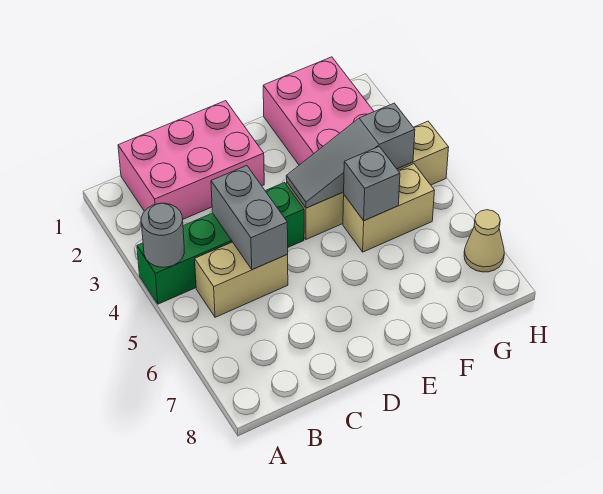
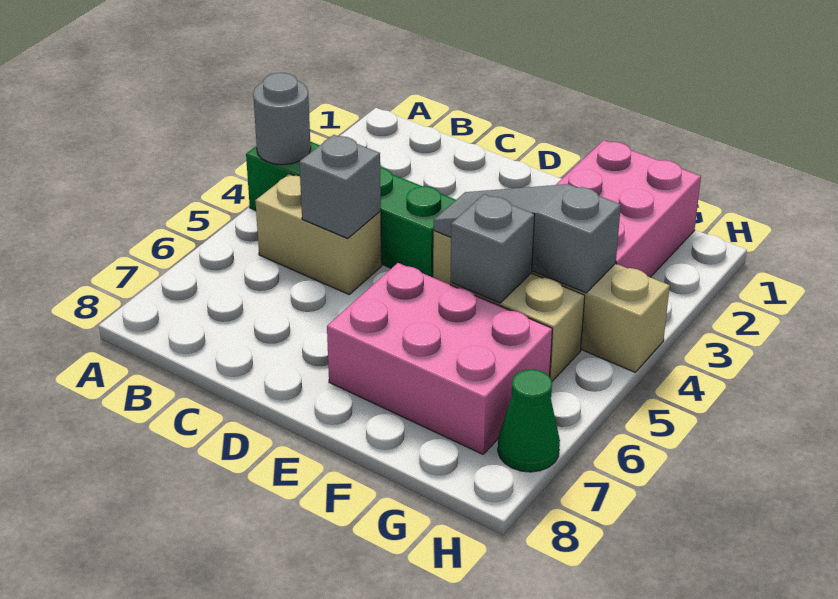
pink 2x3 brick [118,101,264,219] -> pink 2x3 brick moved to [327,263,552,454]
grey 1x2 brick [211,166,288,270] -> grey 1x1 brick [299,135,381,238]
tan 1x1 cone [464,210,504,272] -> green 1x1 cone [498,369,560,472]

